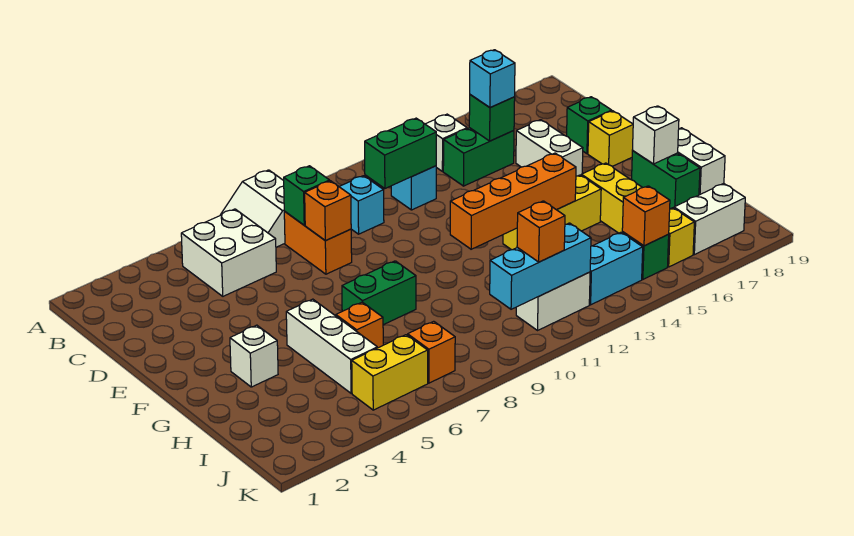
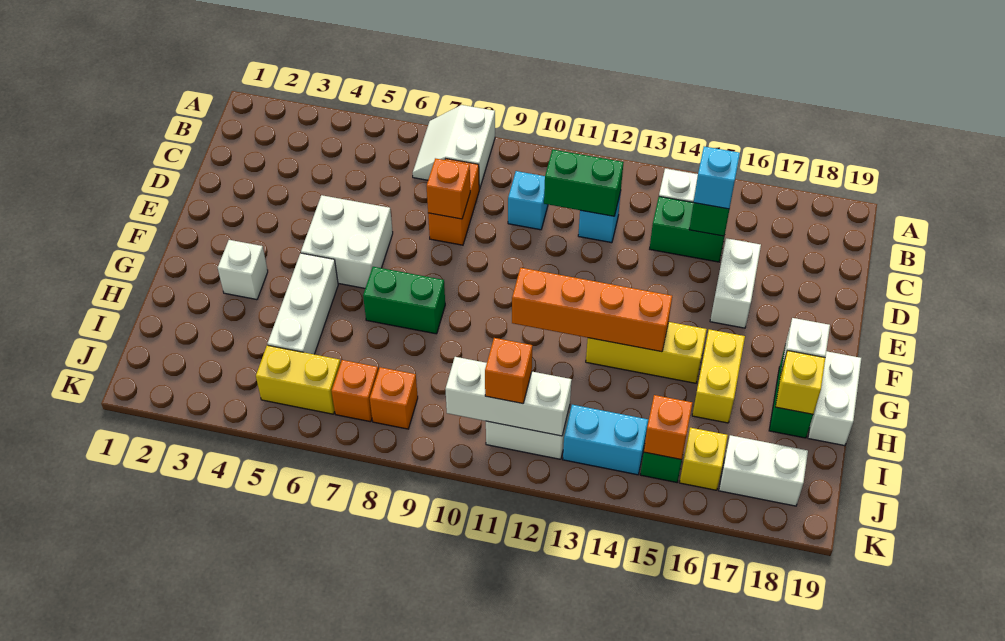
white 2x2 brick [181,209,276,296] -> white 2x2 brick moved to [301,195,393,288]
green 1x1 brick [284,166,330,225] -> none
green 1x1 brick [567,97,612,154] -> none
yellow 1x1 brick [588,111,633,166] -> yellow 1x1 brick moved to [776,351,825,414]
orange 1x1 brick [336,302,383,348] -> orange 1x1 brick moved to [370,367,418,429]
cyan 1x3 brick [490,223,591,309] -> white 1x3 brick [445,357,572,436]

